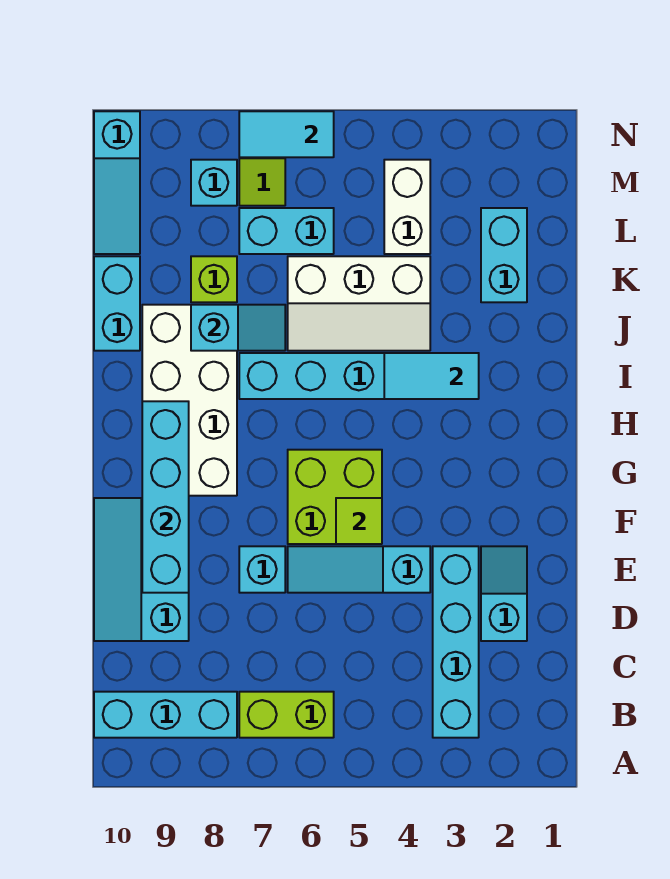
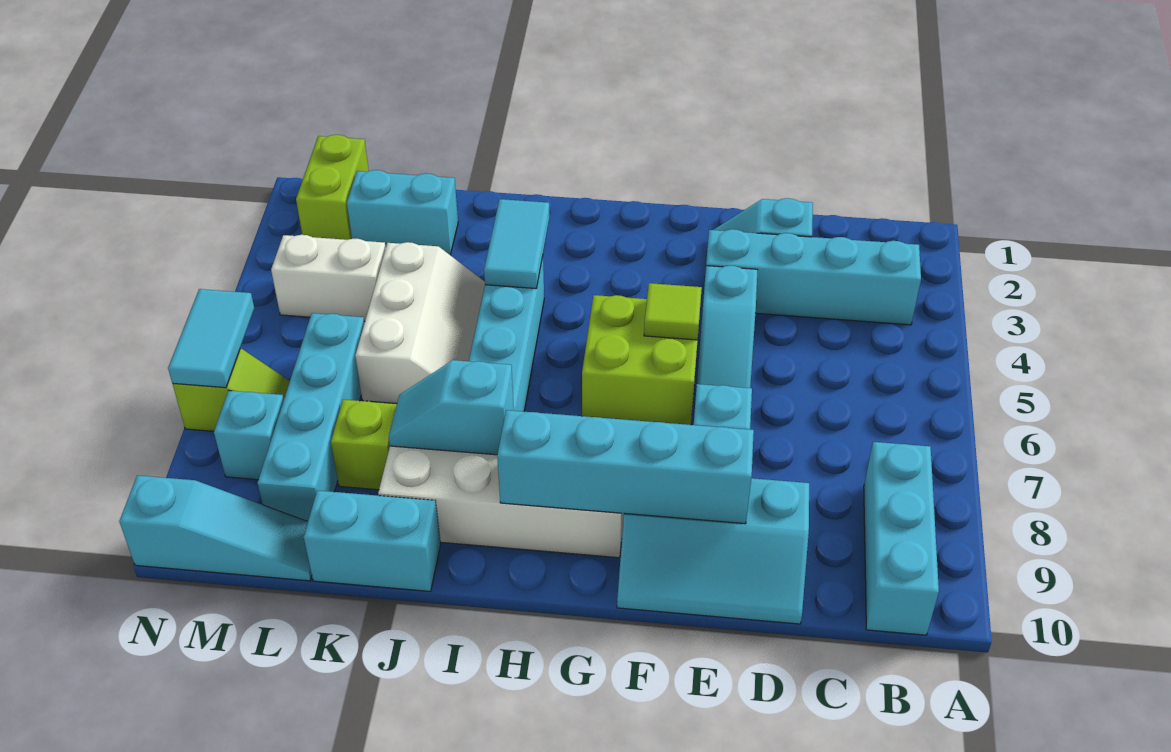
lime 1x2 brick [239,692,334,738] -> lime 1x2 brick moved to [296,135,369,240]
cyan 1x2 slope [191,305,285,351] -> cyan 1x2 slope turned to [389,360,514,455]
cyan 1x2 brick [239,208,334,254] -> cyan 1x4 brick [257,313,364,522]

